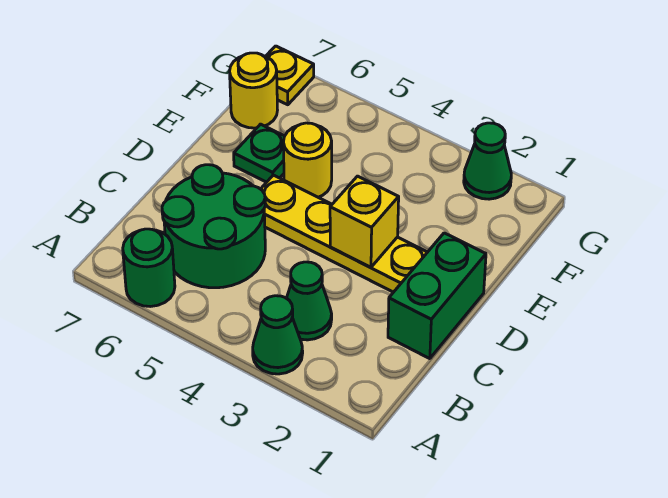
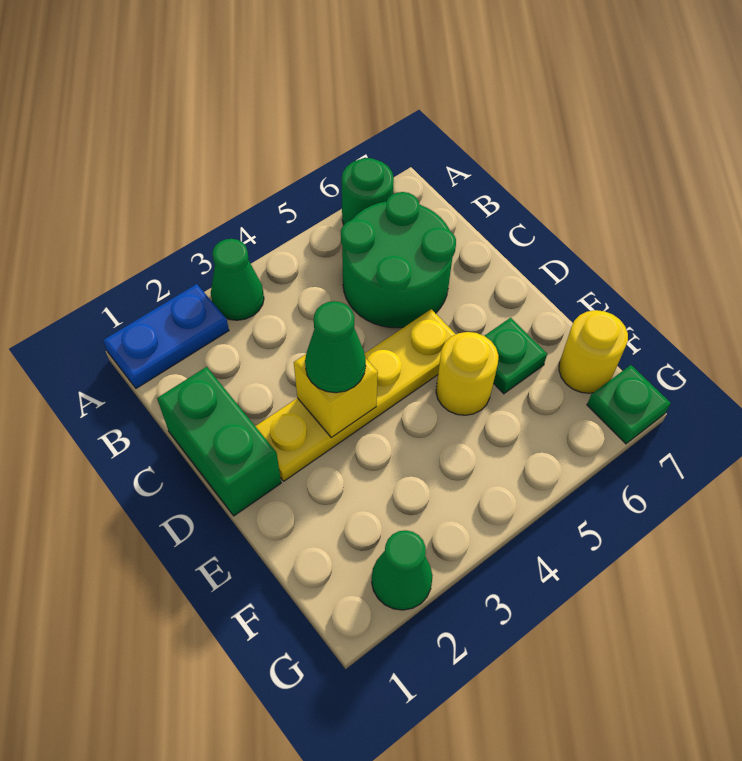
none -> blue 1x2 plate [103,284,229,388]
green 1x1 cone [287,262,332,340] -> green 1x1 cone moved to [305,301,366,393]
yellow 1x1 plate [266,46,314,105] -> green 1x1 plate [587,365,671,444]

